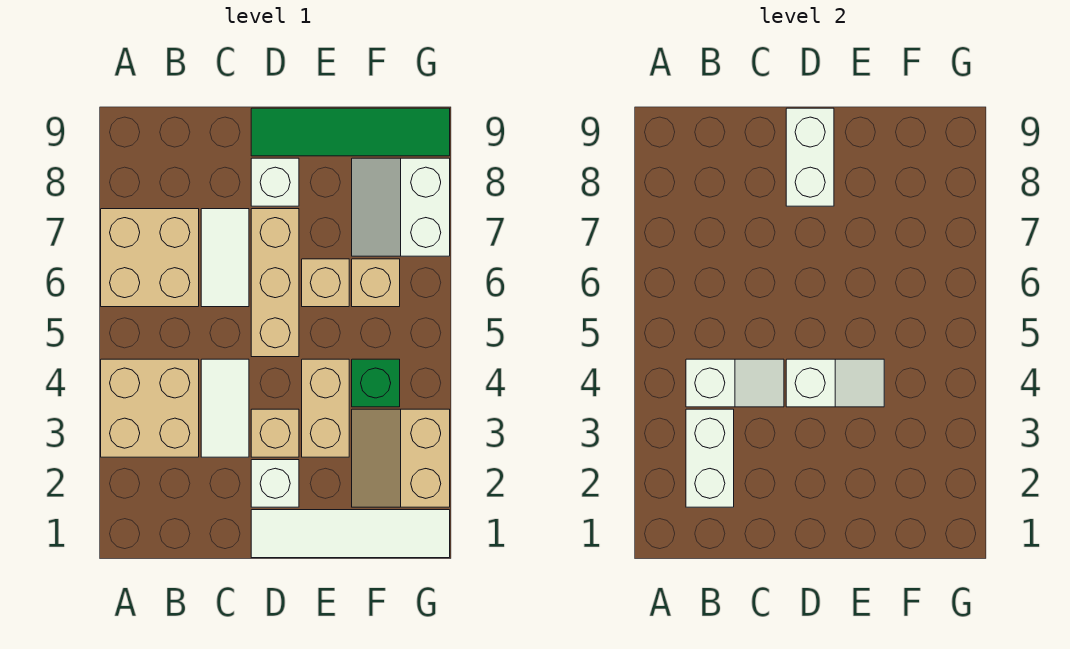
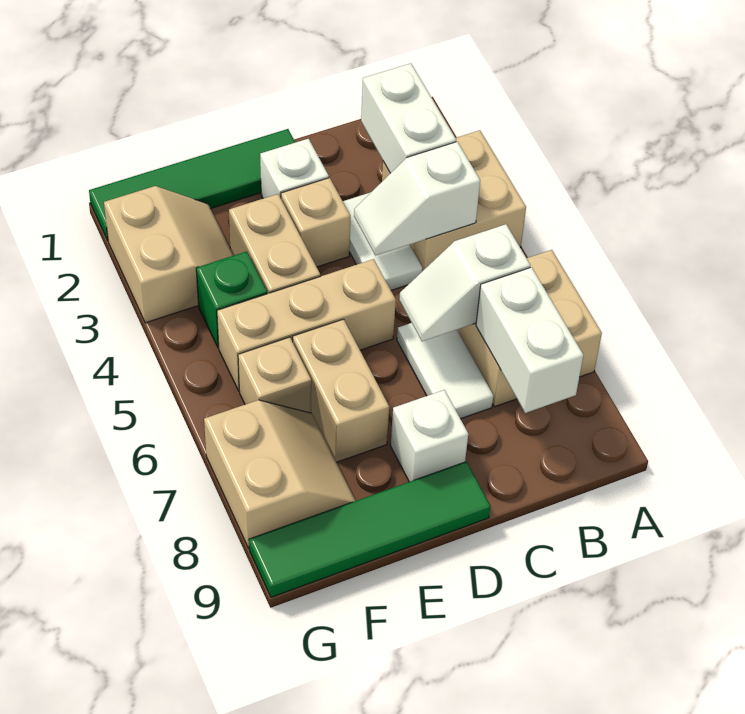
white 1x4 tile [251,510,450,558] -> green 1x4 tile [89,129,295,240]
white 1x2 slope [786,359,884,407] -> white 1x2 slope moved to [399,224,530,341]
tan 1x3 brick [251,209,299,357] -> tan 1x3 brick turned to [217,259,396,391]
white 1x2 brick [786,108,834,206] -> white 1x2 brick moved to [476,267,583,413]
tan 1x1 brick [302,259,349,307] -> tan 1x2 brick [293,319,389,462]
white 2x2 slope [352,158,450,256] -> tan 2x2 slope [204,400,355,548]

